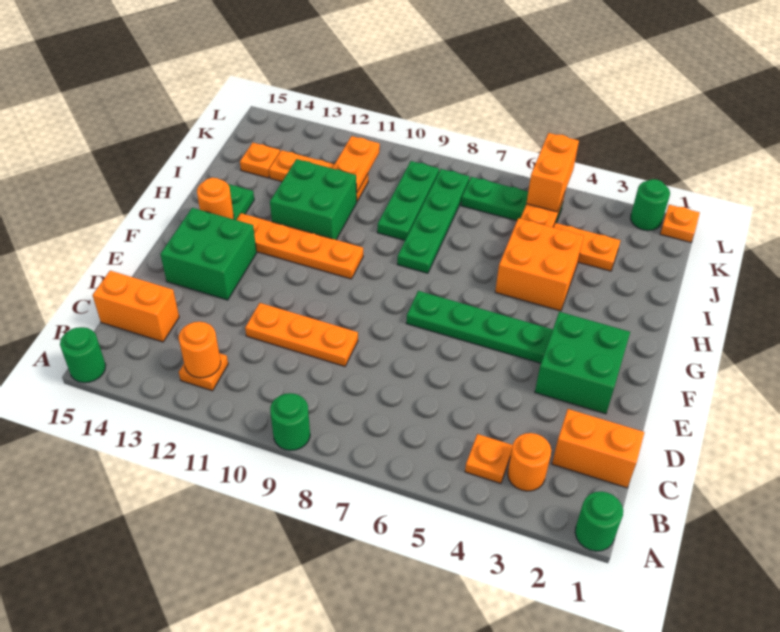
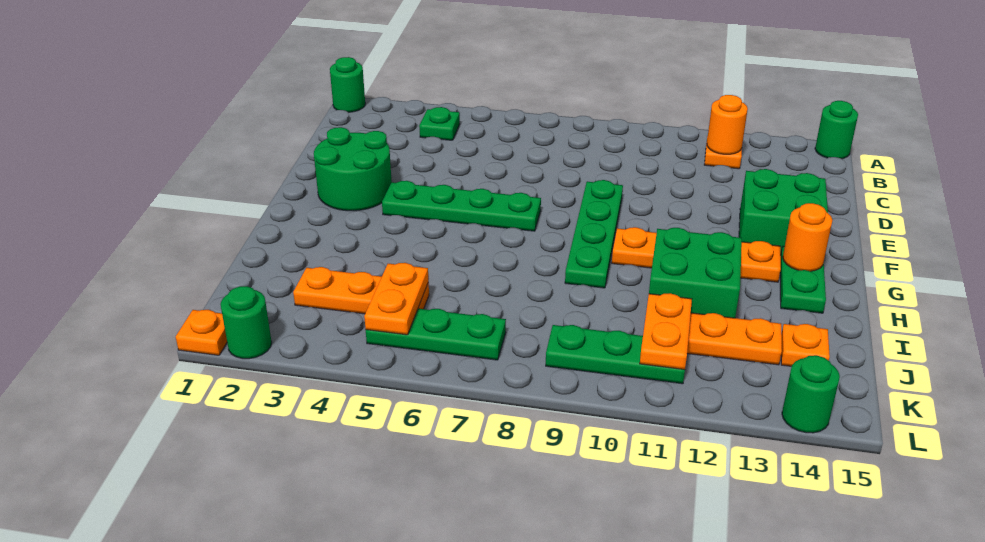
green 1x1 round brick [270,393,310,451] -> green 1x1 round brick moved to [782,355,840,433]
orange 1x1 round brick [508,433,551,491] -> none
orange 1x1 plate [465,434,513,484] -> green 1x1 plate [419,107,460,140]
orange 1x2 brick [552,409,644,488] -> none
orange 1x2 brick [92,271,179,342] -> none
orange 1x3 plate [245,303,358,366] -> none
green 2x2 brick [535,312,630,414] -> green 2x2 round brick [314,127,392,211]
orange 2x2 brick [495,218,584,311] -> none
green 1x4 plate [397,169,470,273] -> green 1x4 plate moved to [565,180,623,288]
green 1x3 plate [377,161,439,240] -> green 1x3 plate turned to [546,325,685,384]
orange 1x2 brick [526,133,579,212] -> none

